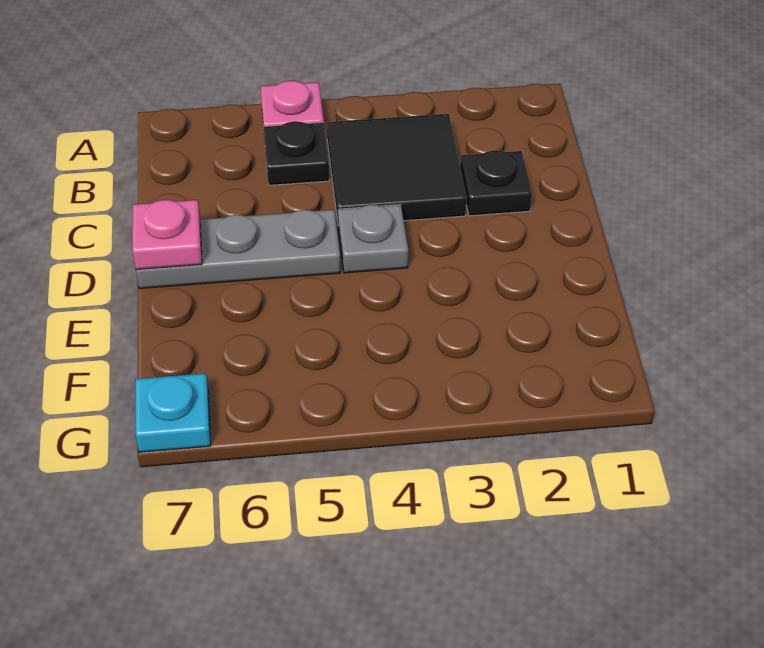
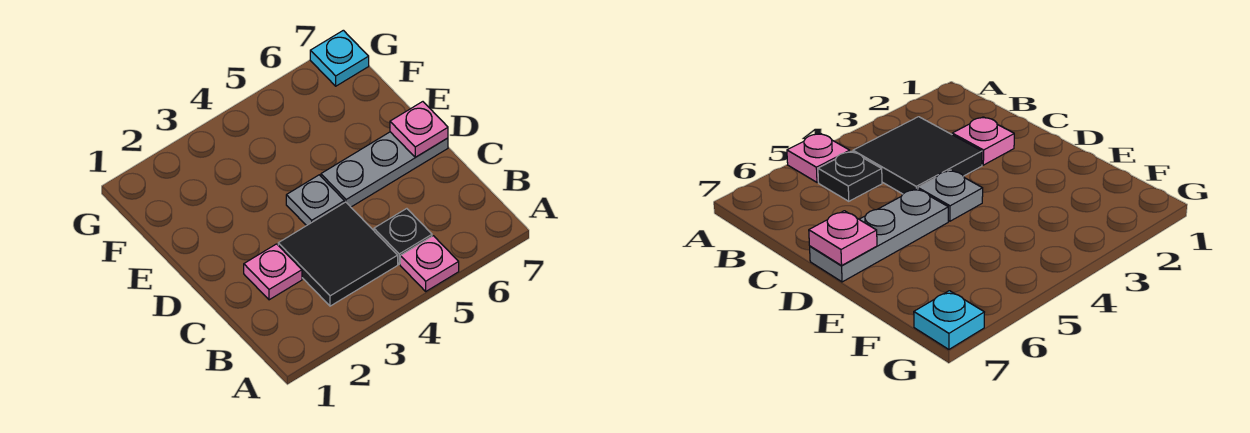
black 1x1 plate [460,150,532,216] -> pink 1x1 plate [244,244,302,300]

